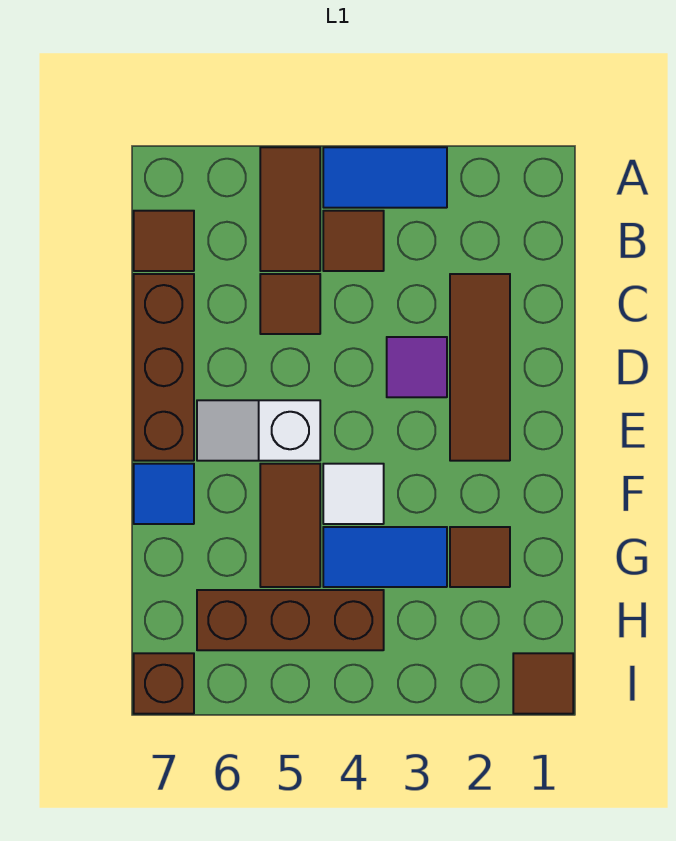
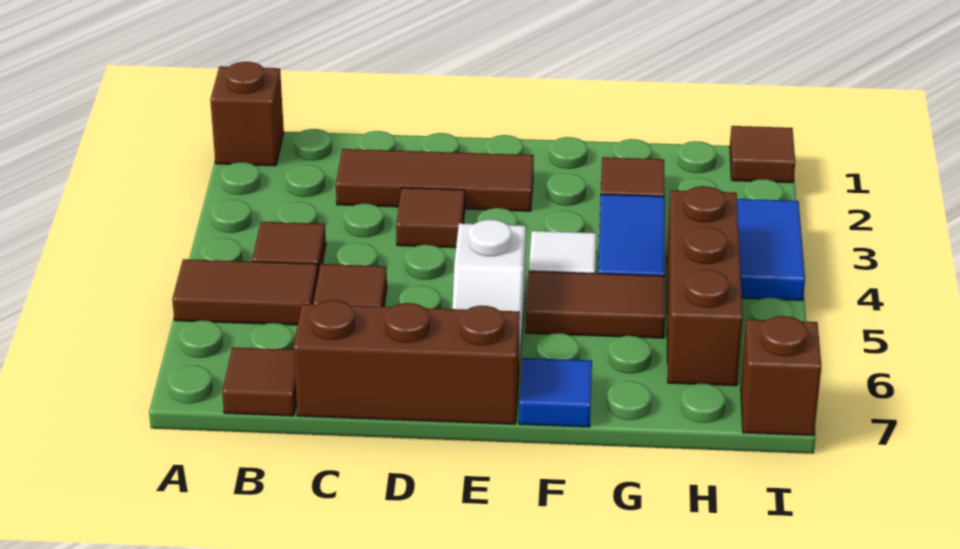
none -> brown 1x1 brick [210,62,284,166]
blue 1x2 tile [323,147,447,208] -> blue 1x2 tile moved to [737,199,805,300]
purple 1x1 tile [387,337,447,397] -> brown 1x1 tile [396,188,465,248]

